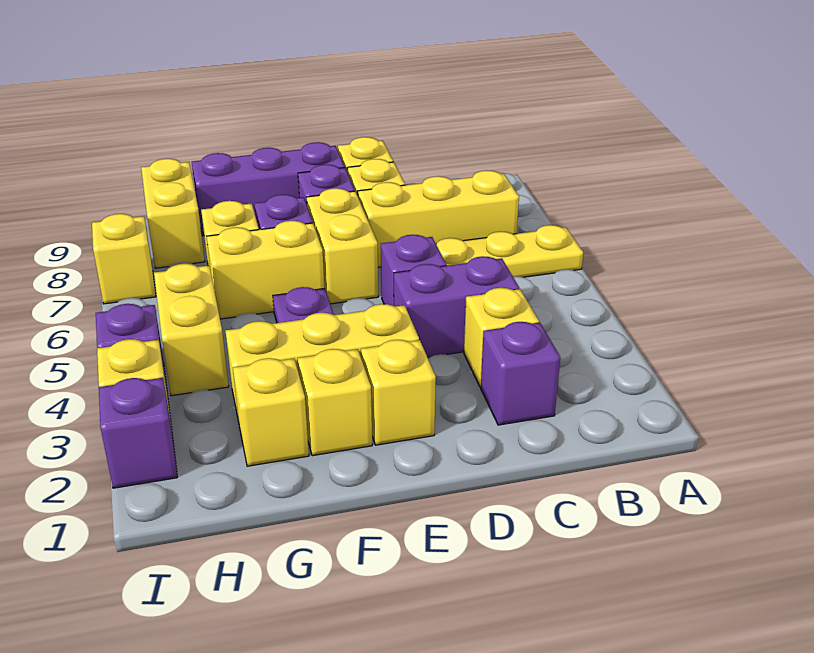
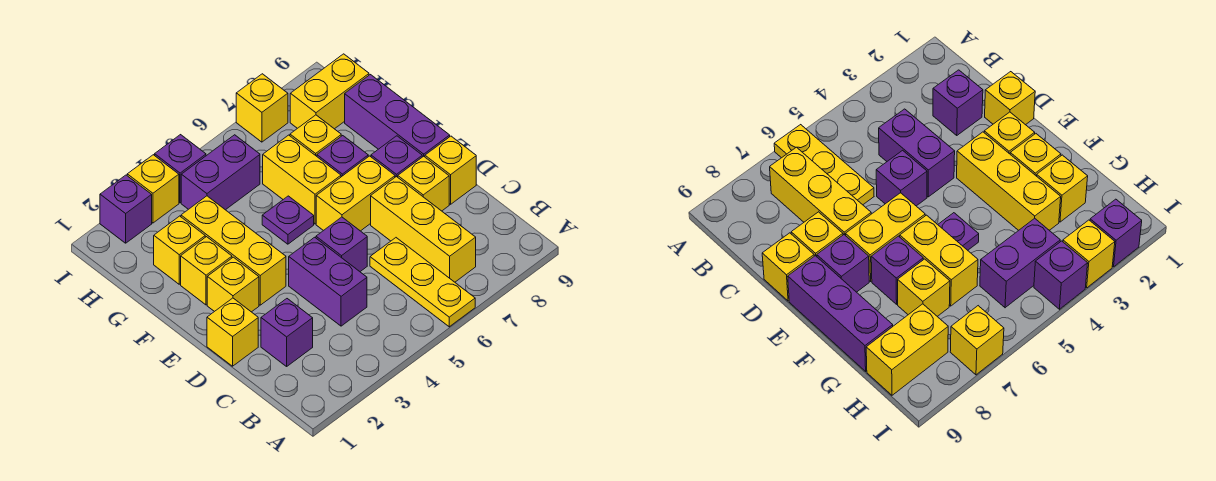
yellow 1x1 brick [464,288,539,387] -> yellow 1x1 brick moved to [207,298,258,366]
yellow 1x2 brick [154,264,229,396] -> purple 1x2 brick [181,135,260,210]

